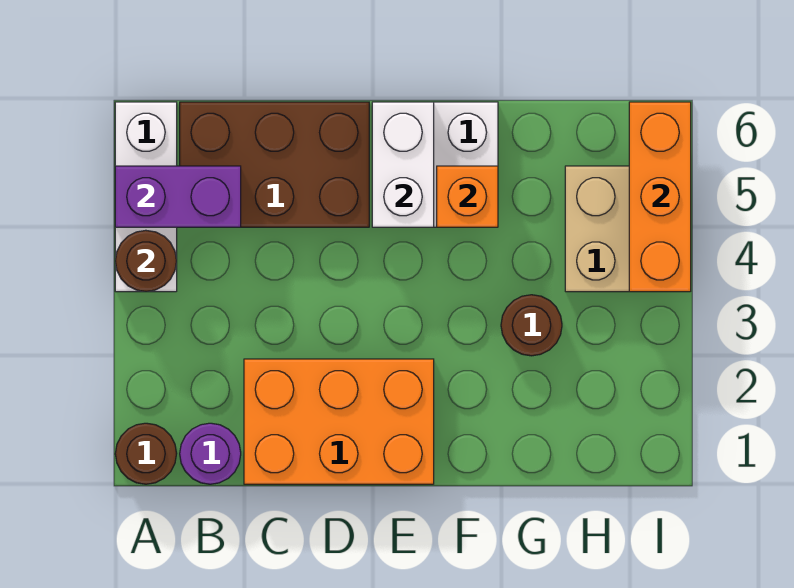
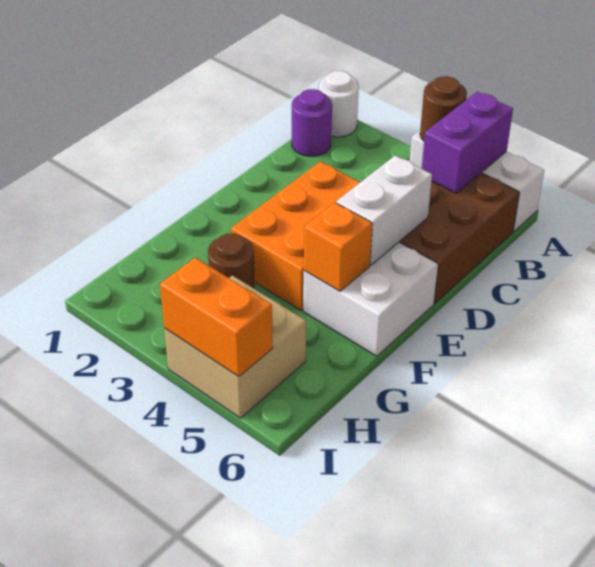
brown 1x1 round brick [115,423,177,484] -> white 1x1 round brick [319,71,359,137]
orange 2x3 brick [244,359,434,484] -> orange 2x3 brick moved to [231,161,360,310]
white 1x2 brick [372,102,434,227] -> white 1x2 brick turned to [336,155,432,265]
orange 1x3 brick [629,102,691,292] -> orange 1x2 brick [160,258,273,377]

